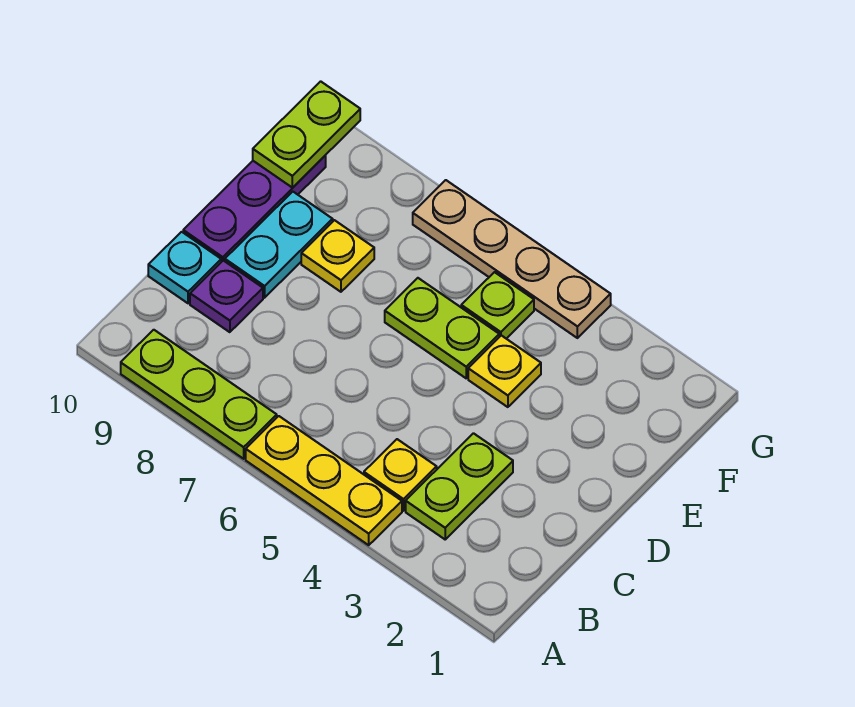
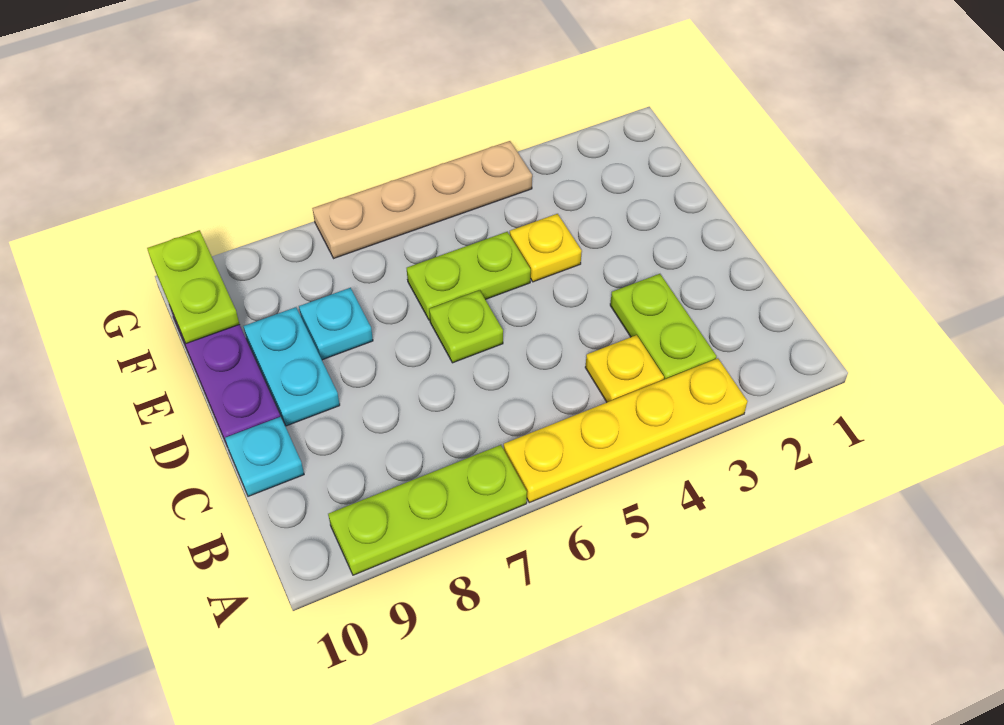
yellow 1x3 plate [246,416,402,545] -> yellow 1x4 plate [504,358,747,503]
purple 1x1 plate [190,261,263,332] -> none
yellow 1x1 plate [301,220,374,292] -> cyan 1x1 plate [299,288,373,360]
lime 1x1 plate [461,272,534,339] -> lime 1x1 plate moved to [429,290,503,363]

